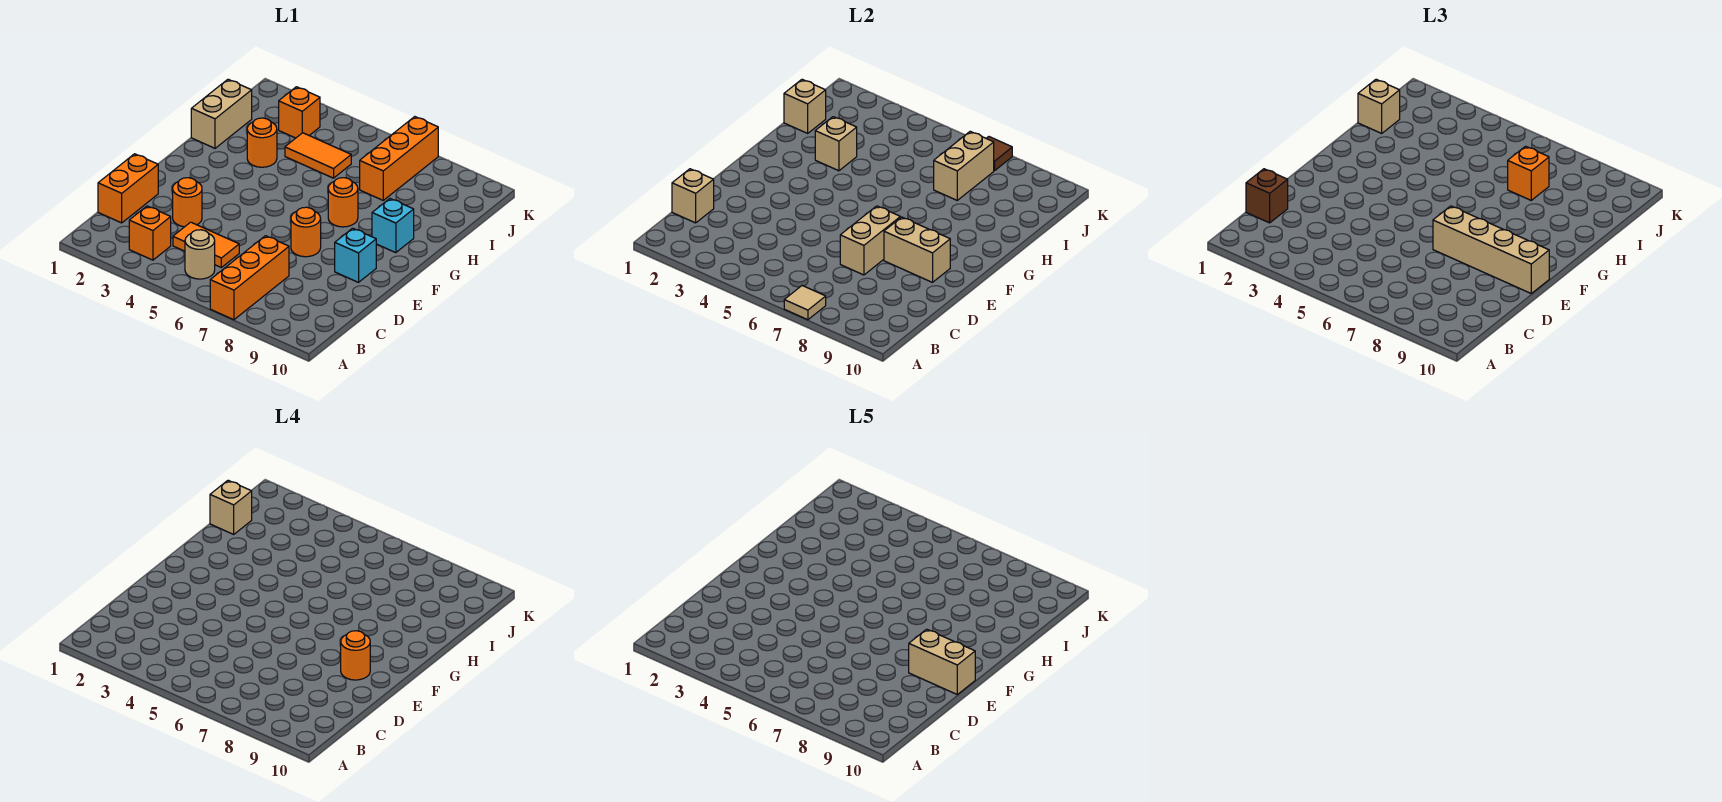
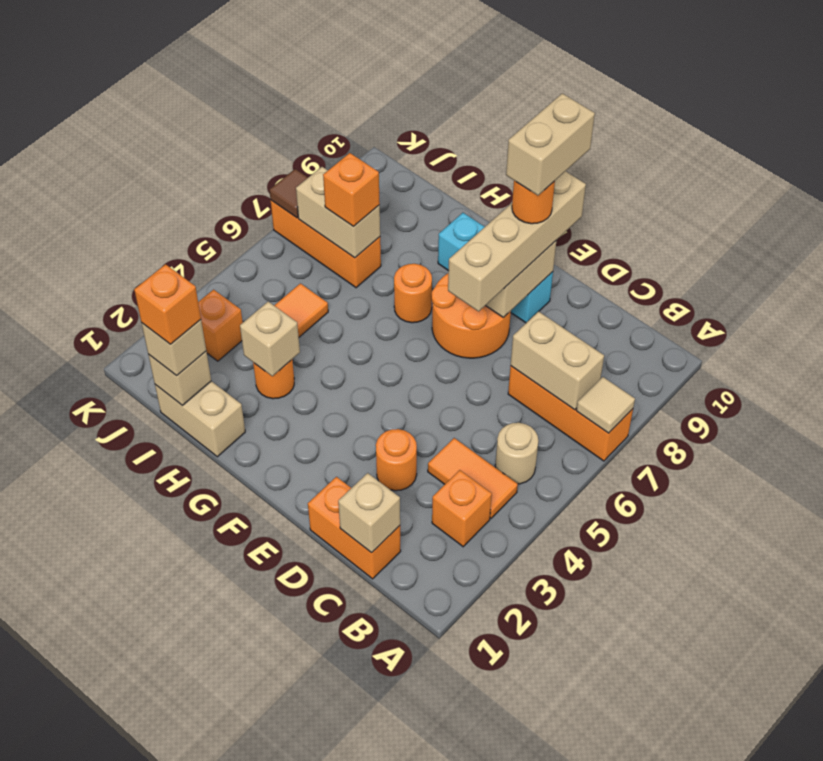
brown 1x1 brick [1246,169,1288,223] -> none
orange 1x2 tile [173,222,239,267] -> orange 1x2 tile turned to [428,438,518,518]
tan 1x2 brick [840,206,900,275] -> tan 1x2 brick moved to [511,311,604,410]
orange 1x1 round brick [291,207,321,257] -> orange 2x2 round brick [432,274,511,358]
tan 1x1 brick [210,480,252,534] -> orange 1x1 brick [134,264,201,344]

